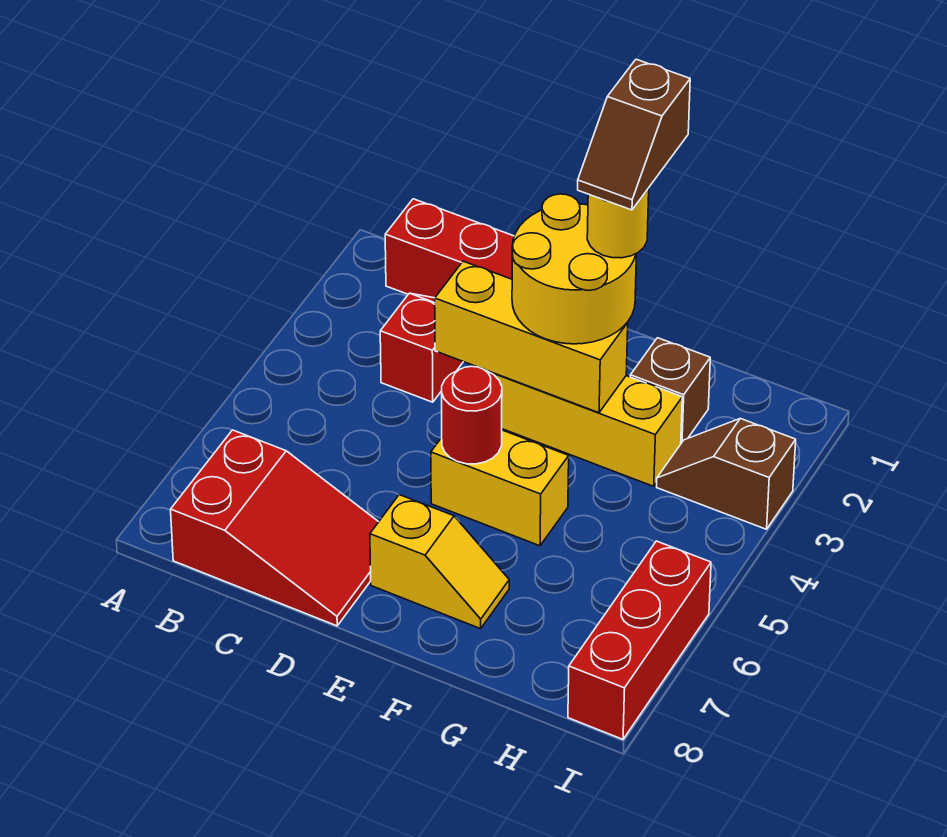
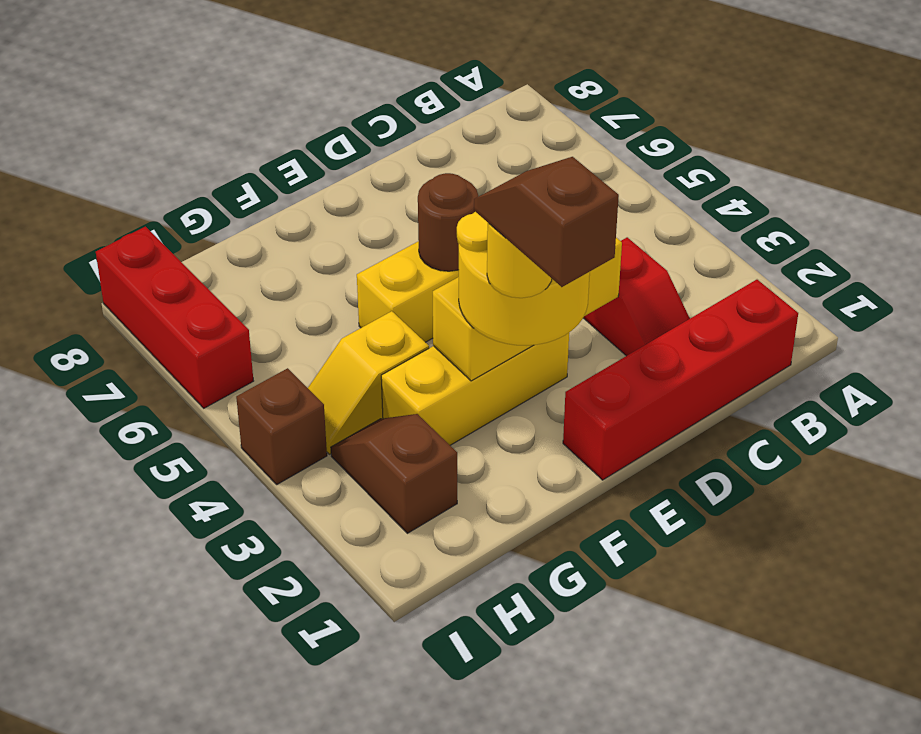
red 2x3 slope [171,430,378,626] -> none
red 1x1 round brick [442,366,502,464] -> brown 1x1 round brick [418,173,478,271]
yellow 1x2 slope [370,495,509,629] -> yellow 1x2 slope moved to [308,311,429,454]
brown 1x1 brick [630,338,710,443] -> brown 1x1 brick moved to [236,368,327,484]
brown 1x2 slope [657,418,796,529] -> brown 1x2 slope turned to [331,414,457,533]

